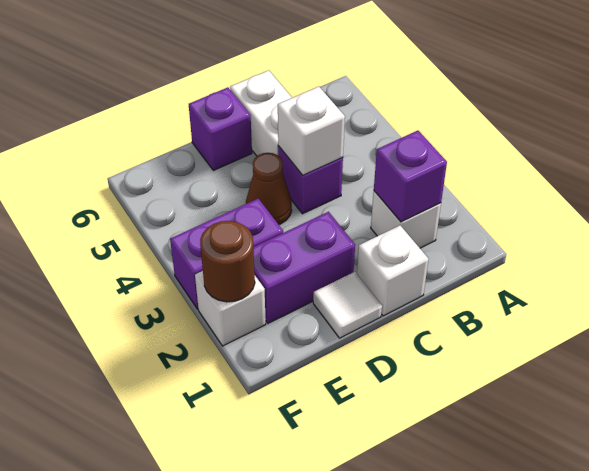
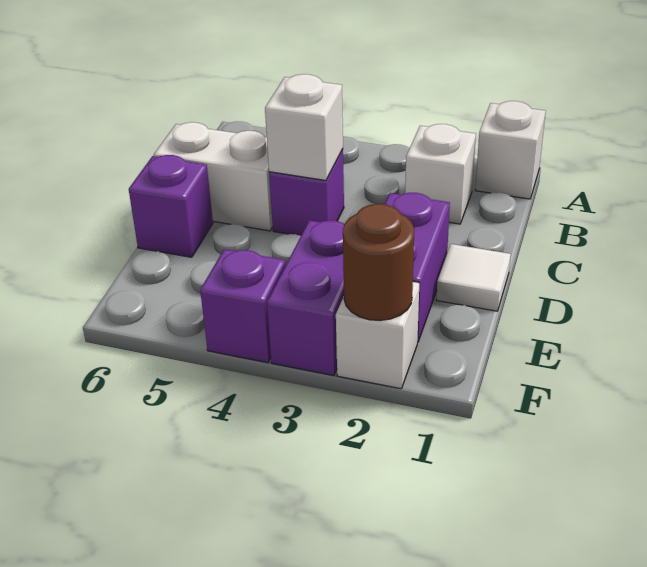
purple 1x1 brick [374,131,447,222] -> purple 1x1 brick moved to [200,249,286,363]
white 1x1 brick [357,225,428,316] -> white 1x1 brick moved to [475,101,546,199]
brown 1x1 cone [246,153,292,224] -> none

